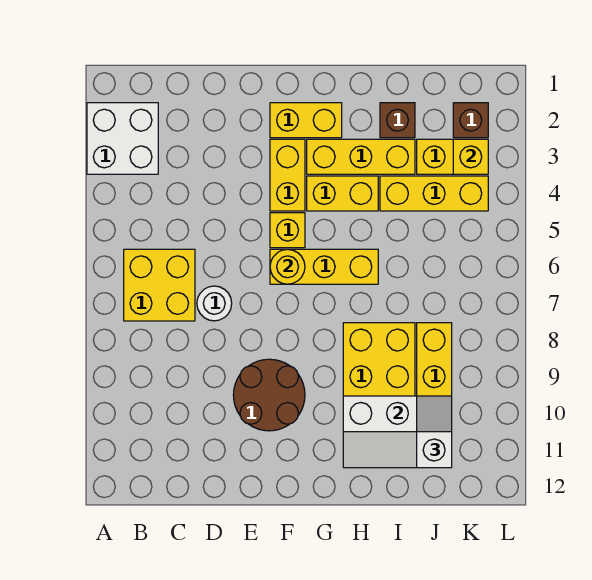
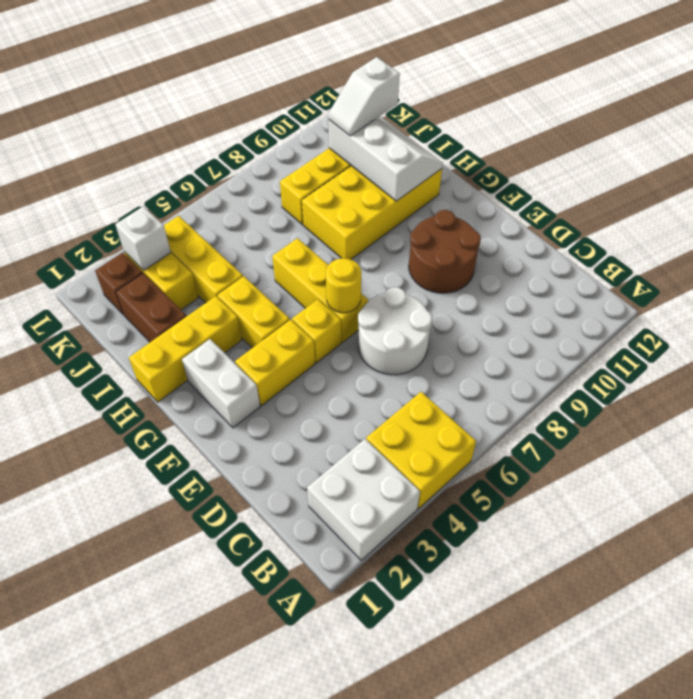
yellow 2x2 brick [124,249,195,321] -> yellow 2x2 brick moved to [366,392,476,509]
white 1x1 round brick [197,286,232,321] -> white 2x2 round brick [358,287,432,375]
yellow 1x2 brick [270,103,342,138] -> white 1x2 brick [182,339,260,428]
yellow 1x3 brick [307,139,415,174] -> yellow 1x3 brick turned to [129,296,242,402]
brown 1x1 brick [380,103,415,138] -> brown 1x2 brick [116,273,186,342]
yellow 1x1 brick [453,139,488,174] -> white 1x1 brick [115,206,171,270]

